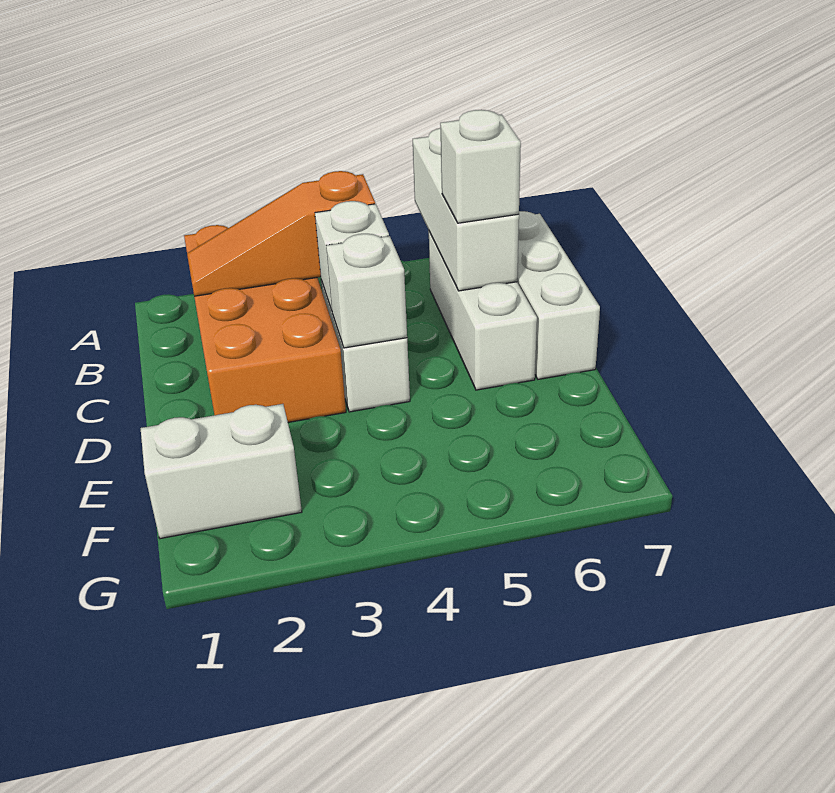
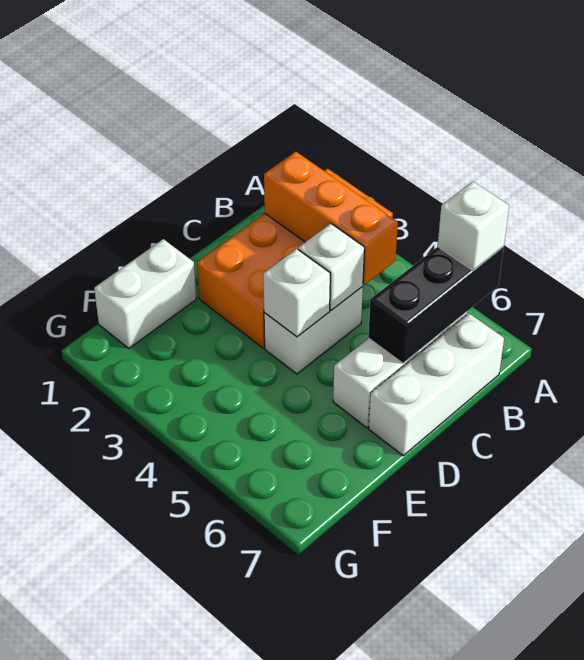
white 1x3 brick [413,128,519,291] -> black 1x3 brick [368,247,504,363]
orange 1x3 slope [187,171,375,296] -> orange 1x3 brick [264,152,398,285]
white 1x1 brick [440,110,521,223] -> white 1x1 brick moved to [438,182,509,270]
white 1x2 brick [141,404,302,539] -> white 1x2 brick turned to [94,239,196,348]

